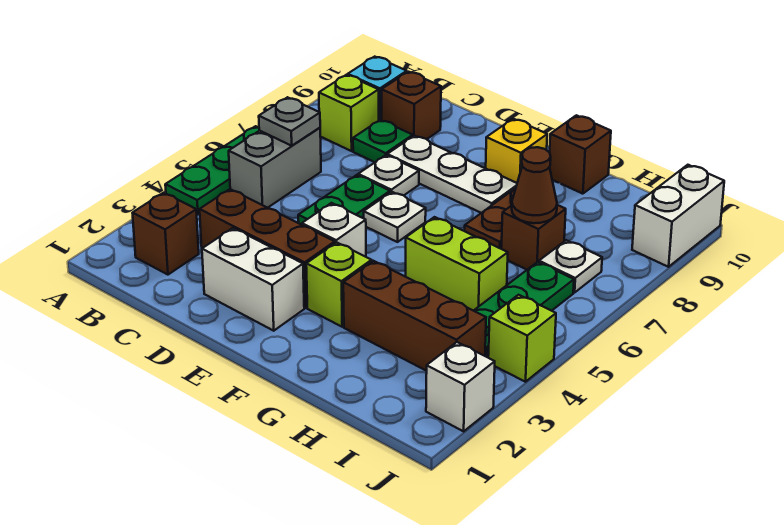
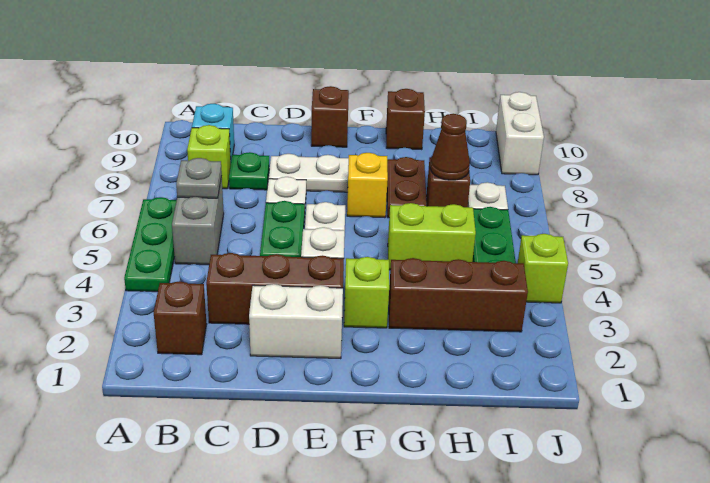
brown 1x1 brick [382,72,441,139] -> brown 1x1 brick moved to [311,86,349,147]
yellow 1x1 brick [486,119,547,183] -> yellow 1x1 brick moved to [347,153,388,218]
white 1x1 brick [426,342,495,431] -> none

